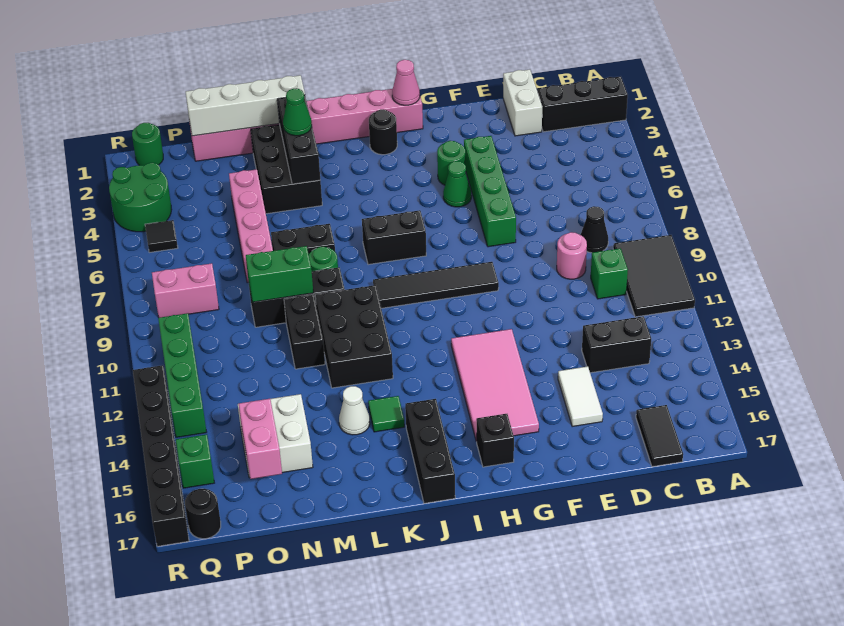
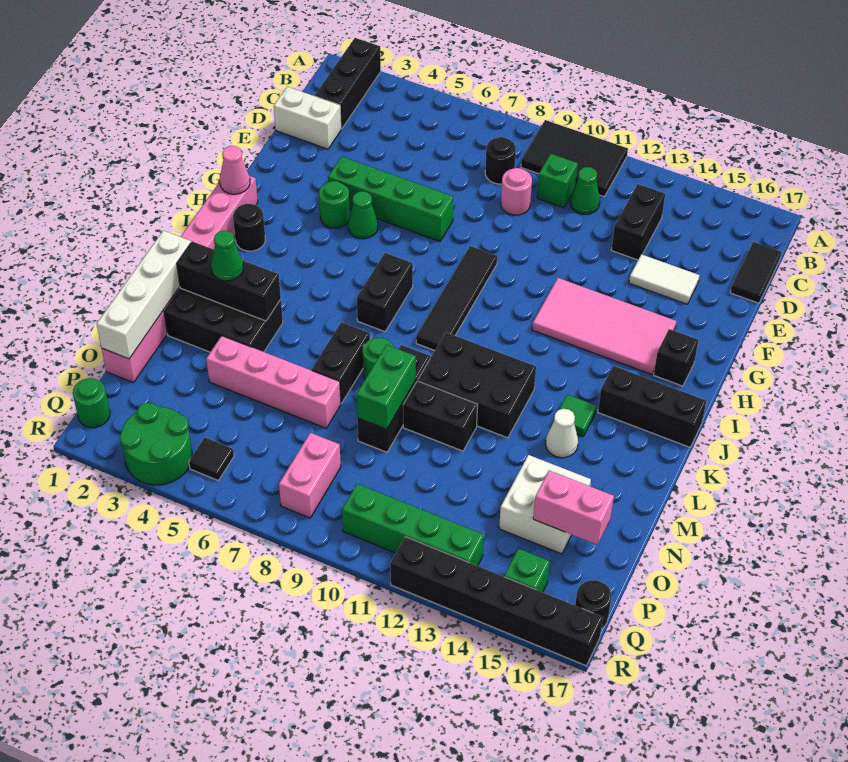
black 1x1 cone [581,206,608,253] -> black 1x1 round brick [485,137,516,184]
none -> green 1x1 cone [570,167,600,214]
black 1x2 tile [636,405,683,467] -> black 1x2 tile turned to [730,242,782,303]

